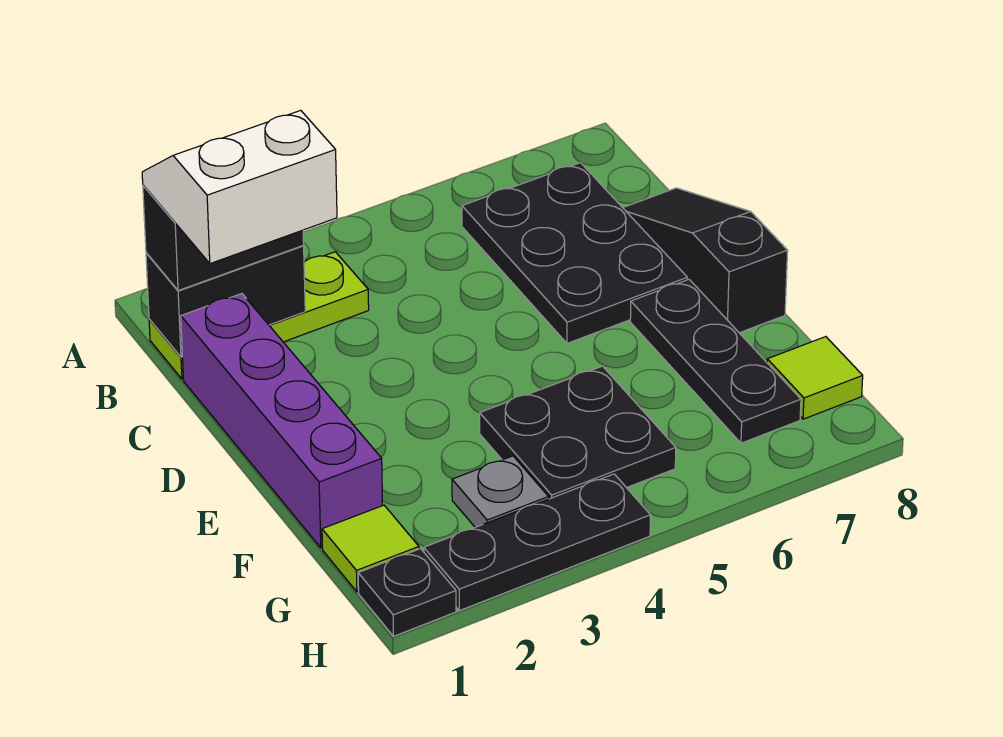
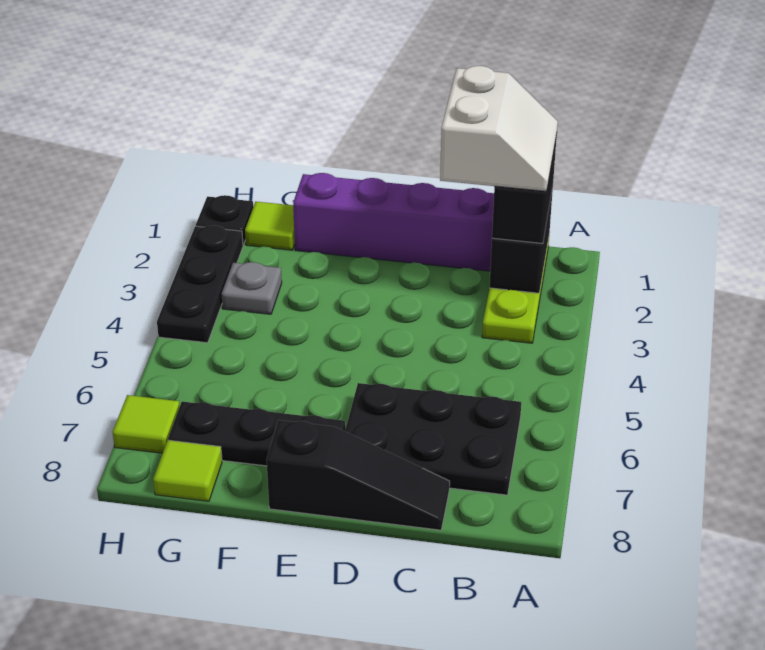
black 2x2 plate [480,366,676,499] -> none
none -> lime 1x1 tile [113,395,180,453]

